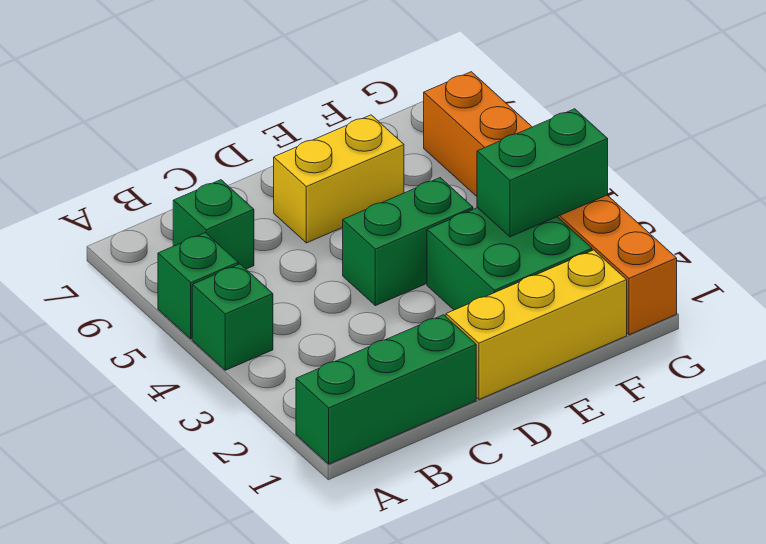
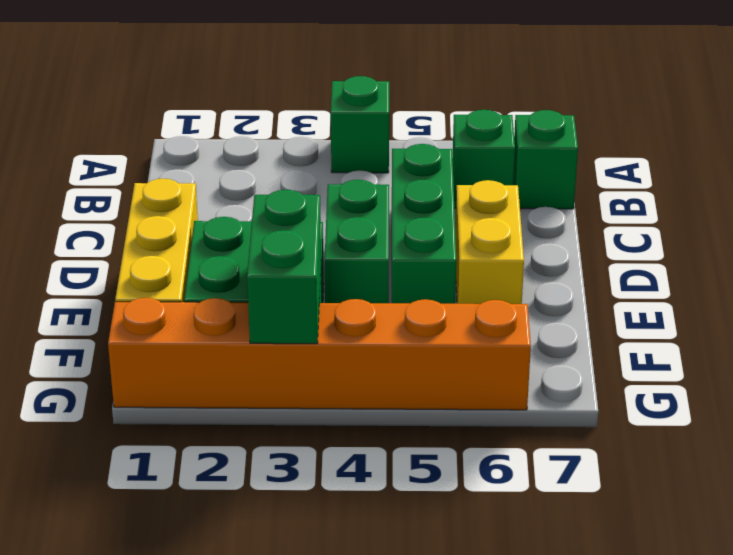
green 1x3 brick [296,315,476,464] -> green 1x3 brick moved to [392,144,456,304]
green 1x1 brick [158,233,238,339] -> green 1x1 brick moved to [513,110,578,209]

